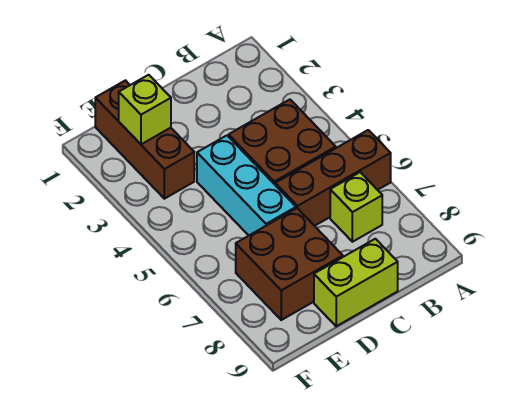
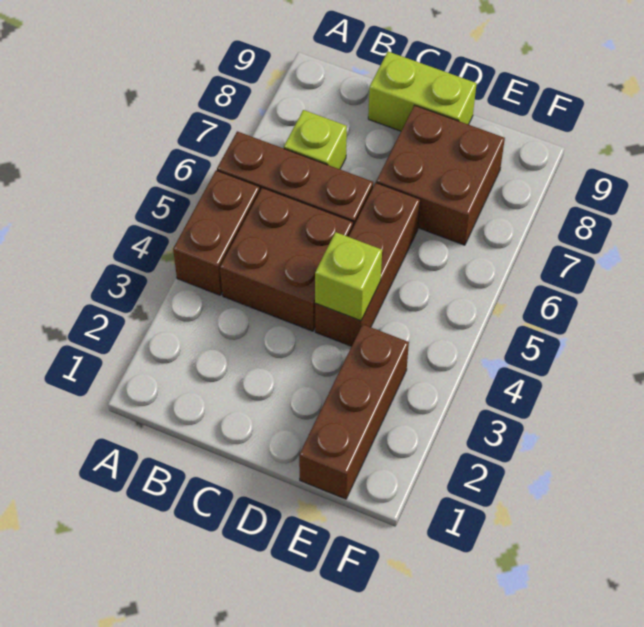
none -> brown 1x2 brick [173,170,260,295]
cyan 1x3 brick [197,136,296,236] -> brown 1x3 brick [315,183,420,346]
lime 1x1 brick [119,75,171,144] -> lime 1x1 brick moved to [315,232,382,321]

